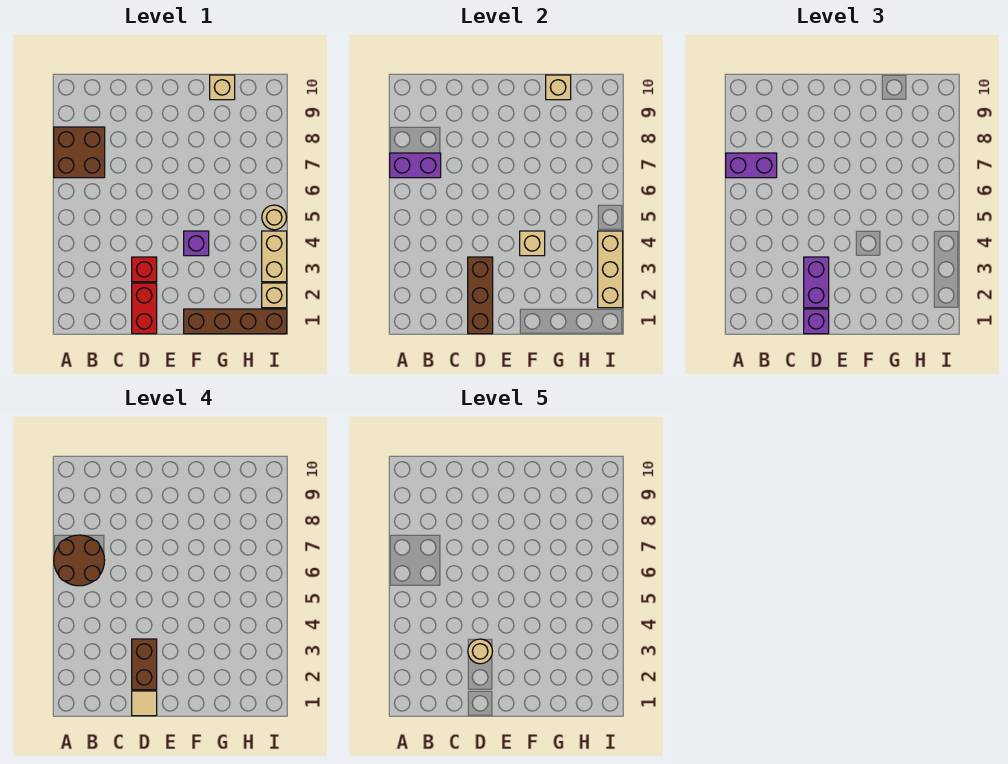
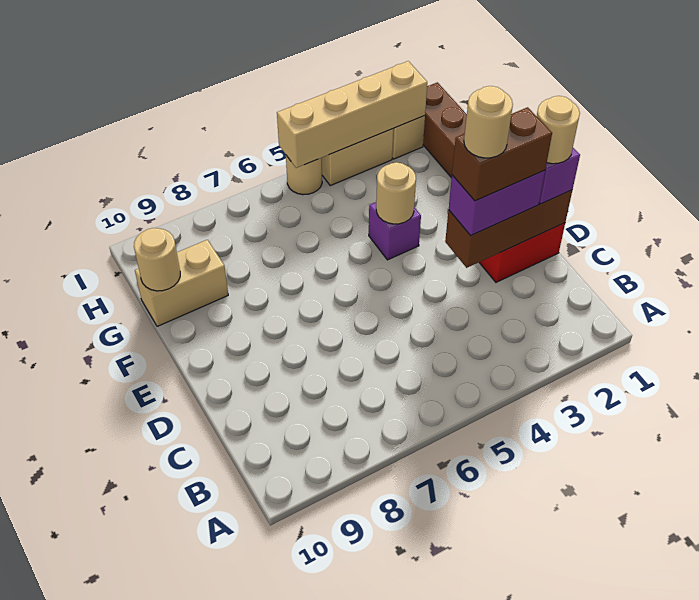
brown 2x2 round brick [54,535,105,586] -> none
brown 2x2 brick [54,127,105,178] -> none
purple 1x2 brick [390,153,441,178] -> none
purple 1x2 brick [726,153,777,178] -> none
tan 1x1 tile [132,691,157,716] -> tan 1x1 round brick [537,96,580,164]
red 1x1 brick [132,257,157,282] -> none
tan 1x1 brick [520,231,545,256] -> tan 1x1 round brick [376,162,416,224]
tan 1x1 brick [210,75,235,100] -> tan 1x2 brick [135,240,228,326]
tan 1x1 brick [546,75,571,100] -> tan 1x1 round brick [134,228,180,291]
tan 1x3 brick [598,231,623,308] -> tan 1x4 brick [277,61,427,168]

